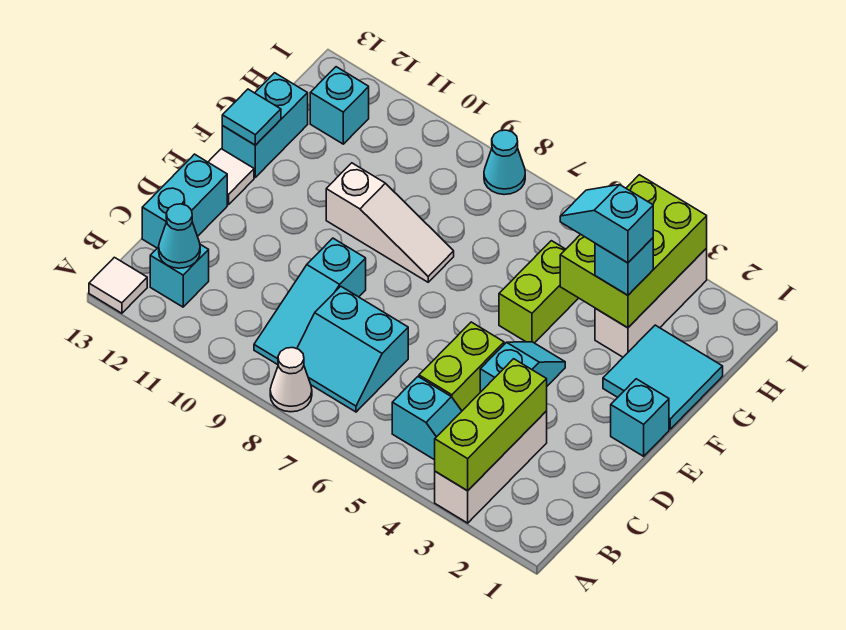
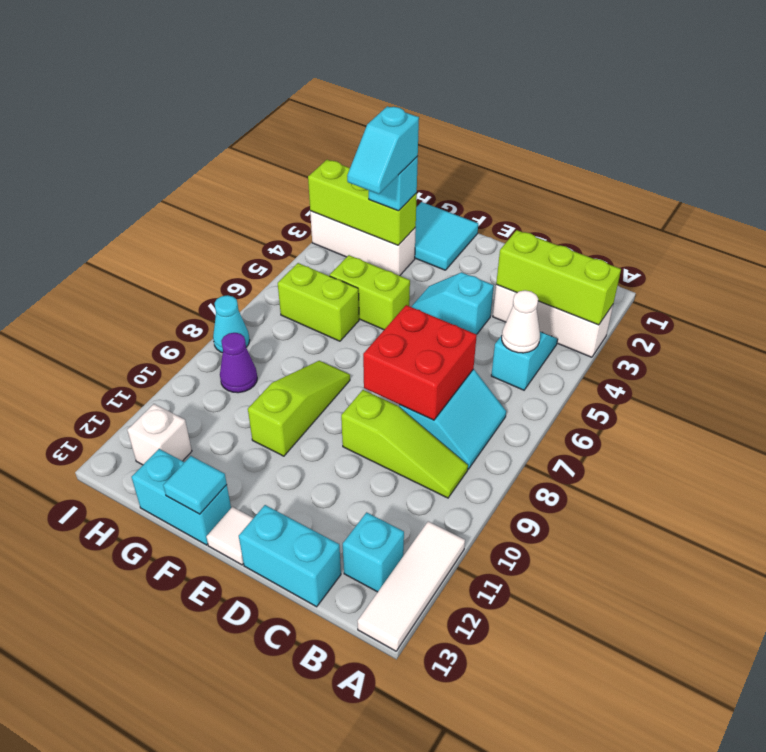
white 1x1 cone [270,348,312,412] -> white 1x1 cone moved to [502,290,540,353]
white 1x1 tile [89,257,147,313] -> white 1x3 tile [358,521,465,651]
cyan 1x3 slope [254,238,366,365] -> lime 1x3 slope [341,390,468,498]
cyan 1x1 cone [159,204,200,268] -> none
lime 1x2 brick [419,322,504,411] -> lime 1x2 brick moved to [278,263,359,341]
none -> red 2x2 brick [363,305,477,420]
cyan 1x1 brick [611,379,669,456] -> none
white 1x3 slope [326,163,454,282] -> lime 1x3 slope [248,361,350,456]
lime 2x3 brick [560,175,707,328] -> lime 1x3 brick [308,160,417,245]
none -> purple 1x1 cone [220,333,257,393]
cyan 1x1 brick [310,67,369,144] -> white 1x1 brick [127,404,192,465]

